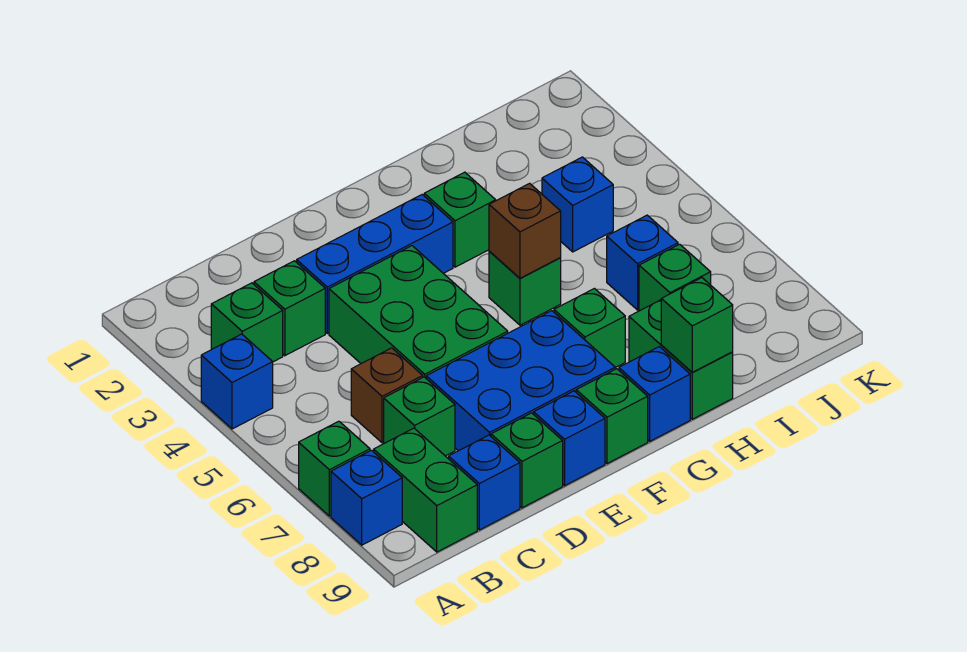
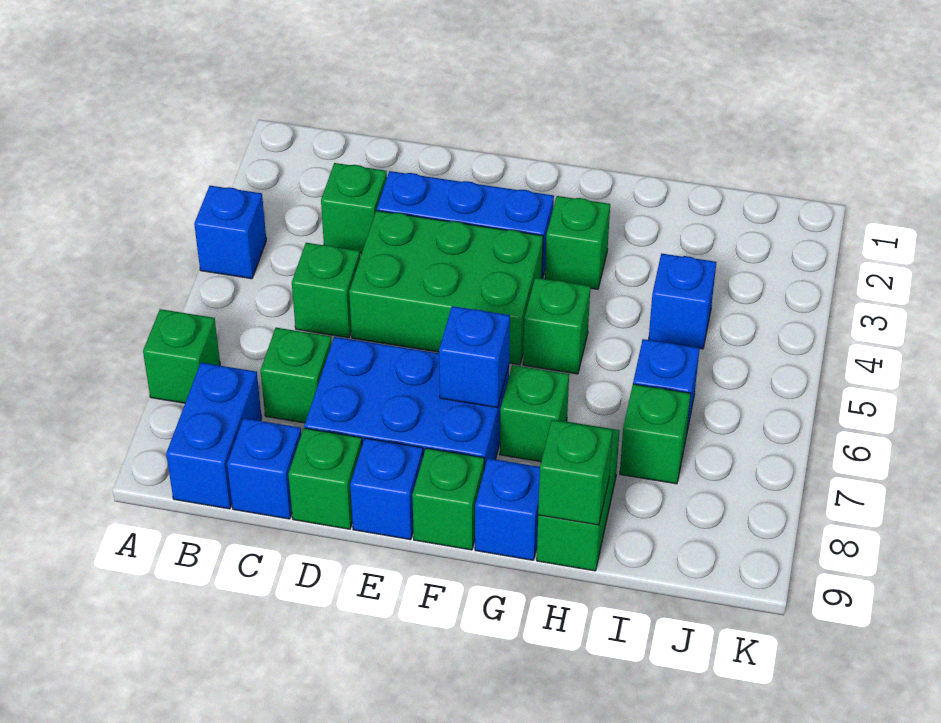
blue 1x1 brick [331,450,402,545] -> blue 1x1 brick moved to [439,306,510,408]
green 1x1 brick [211,283,283,362] -> green 1x1 brick moved to [292,243,360,338]
green 1x2 brick [374,428,477,552] -> blue 1x2 brick [166,363,262,509]
brown 1x1 brick [351,348,423,443] -> none
green 2x3 brick [329,246,508,378] -> green 2x3 brick turned to [349,211,543,365]
brown 1x1 brick [489,183,561,278] -> none

